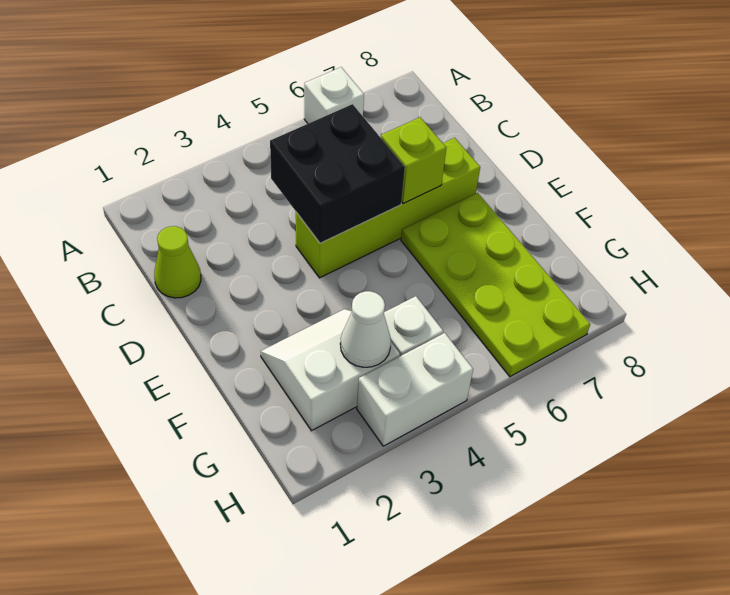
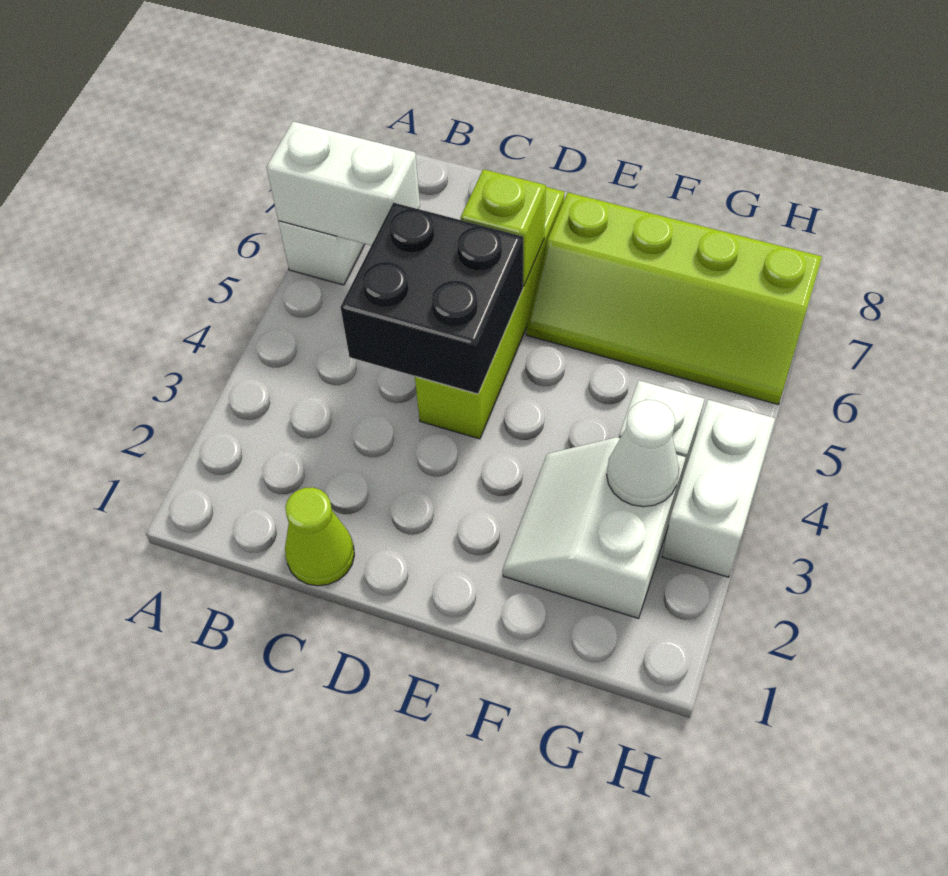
none -> white 1x2 brick [267,121,420,245]
lime 2x4 plate [401,193,590,377] -> lime 2x4 slope [526,192,822,405]

